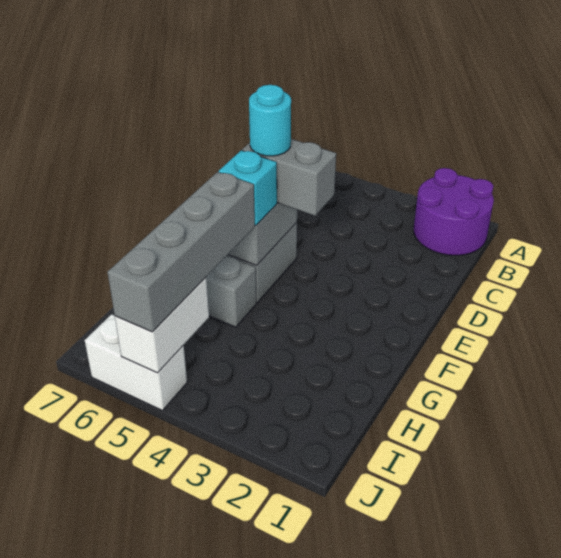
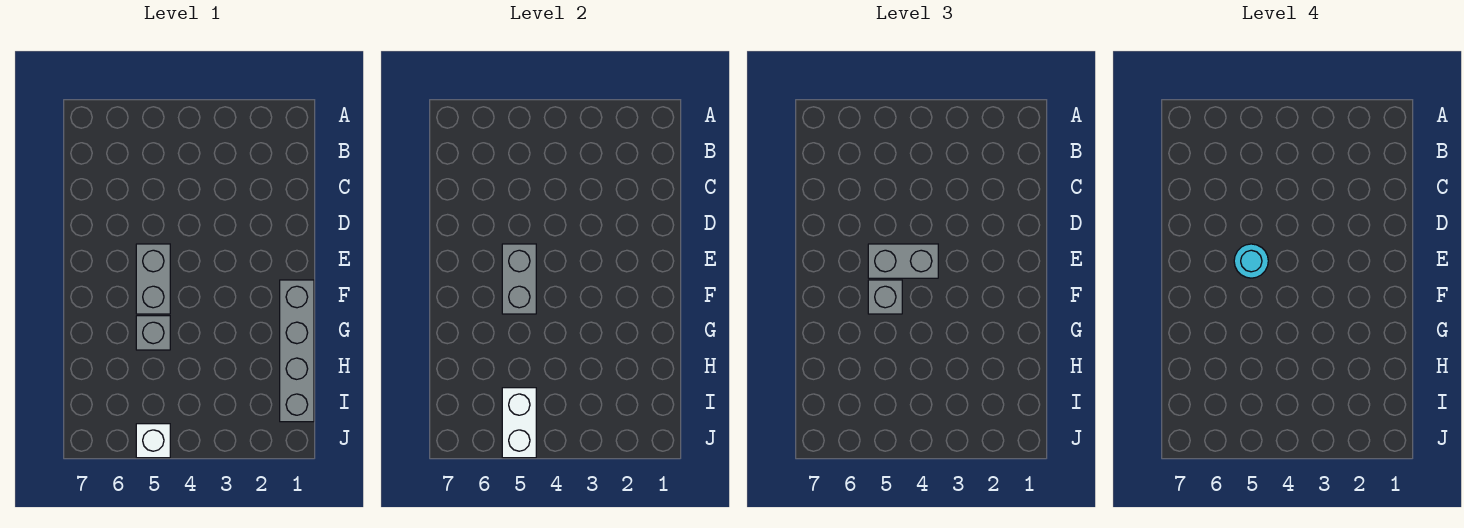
purple 2x2 round brick [414,168,494,255] -> none
cyan 1x1 brick [219,150,277,226] -> grey 1x1 brick [868,280,902,314]
grey 1x4 brick [108,172,255,332] -> grey 1x4 brick moved to [280,280,314,422]
white 1x2 brick [85,314,187,410] -> white 1x1 brick [136,424,170,458]

